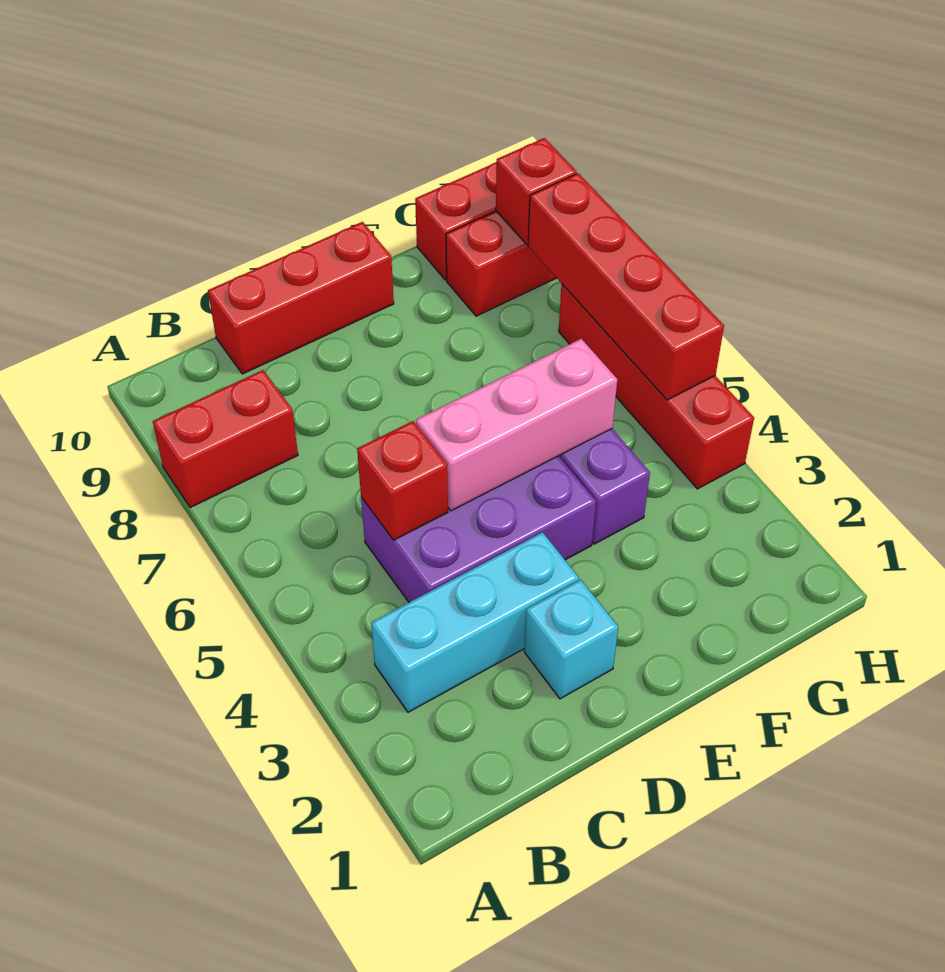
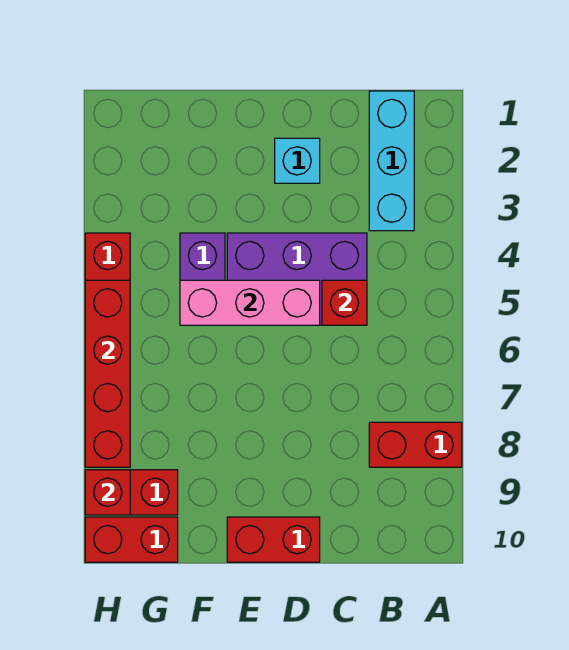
cyan 1x3 brick [371,532,579,712] -> cyan 1x3 brick turned to [369,91,414,231]
red 1x3 brick [208,222,394,374] -> red 1x2 brick [227,517,320,562]

